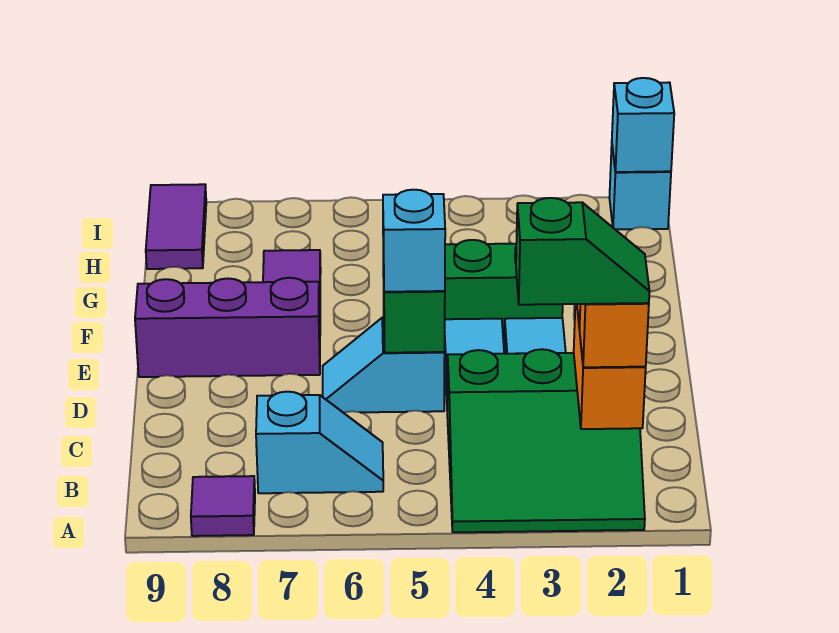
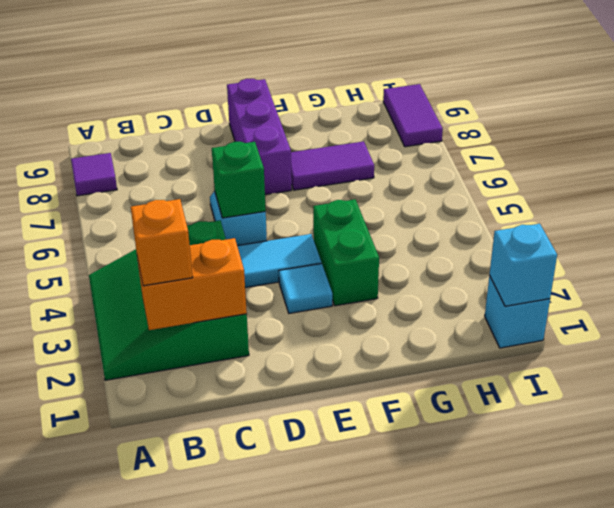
green 1x2 slope [516,198,650,305] -> none
cyan 1x2 slope [256,392,383,493] -> none
cyan 1x1 brick [383,190,445,292] -> none
purple 1x2 tile [146,184,206,269] -> purple 1x2 tile turned to [383,84,443,147]

